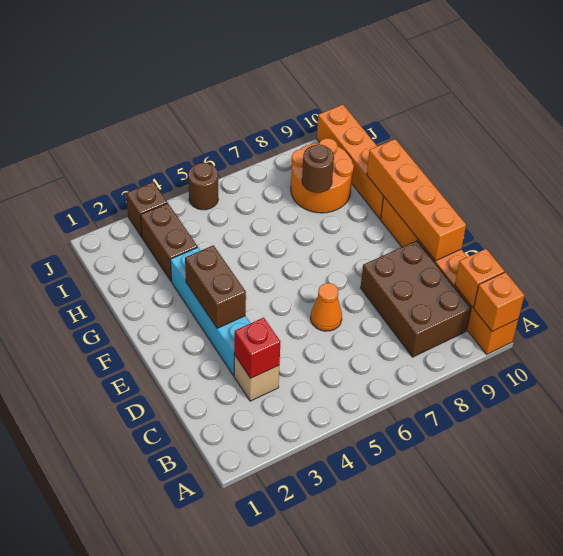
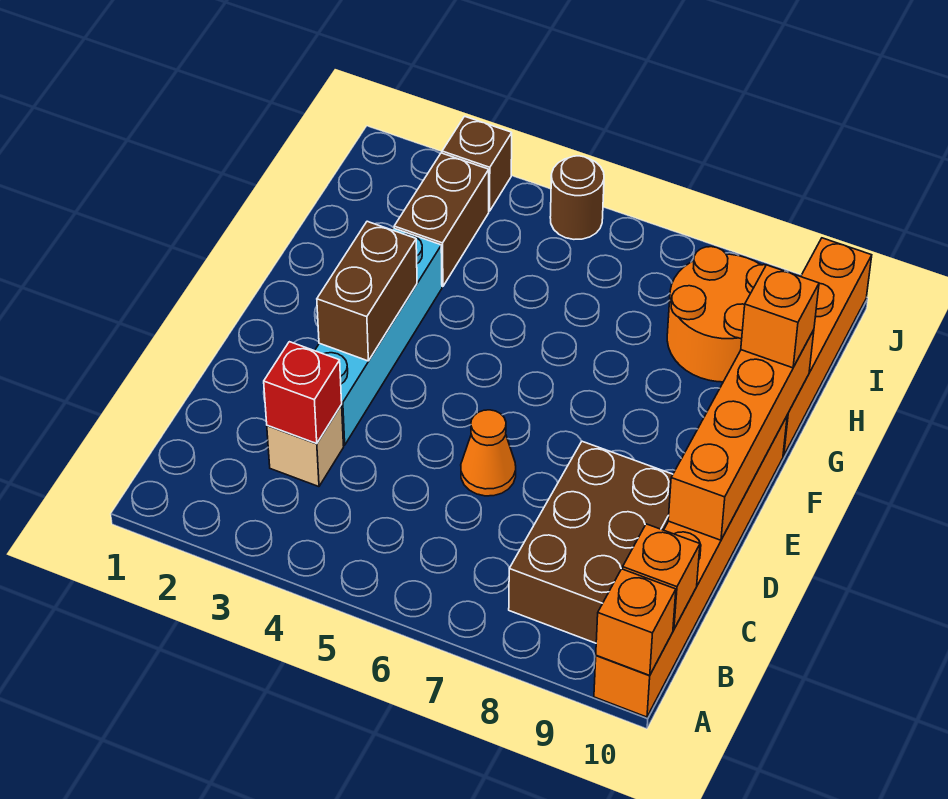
none -> orange 1x1 brick [741,265,819,368]
brown 1x1 round brick [302,144,334,193] -> none

